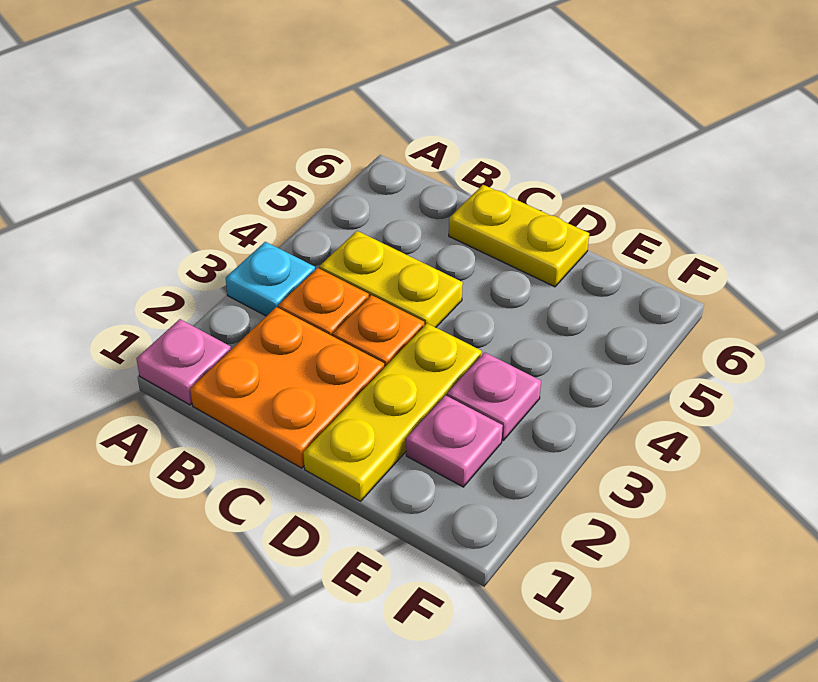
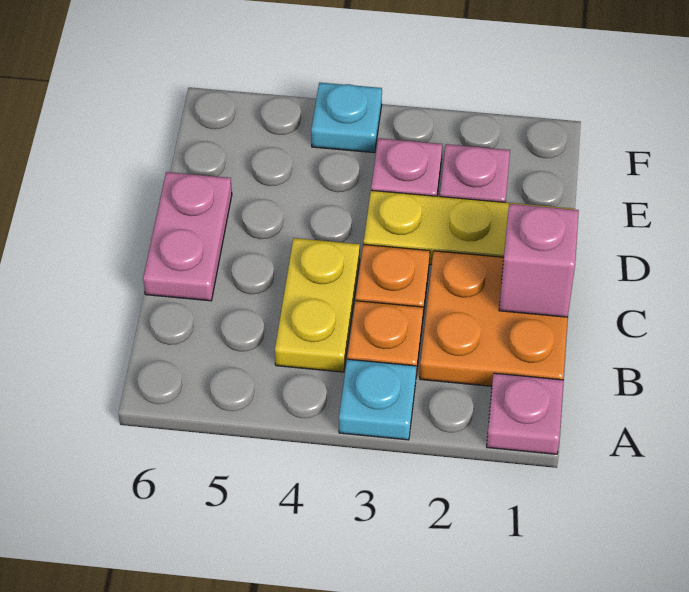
none -> pink 1x1 brick [499,204,579,317]
yellow 1x2 plate [449,185,589,287] -> pink 1x2 plate [143,172,232,301]
none -> cyan 1x1 plate [311,83,382,153]

